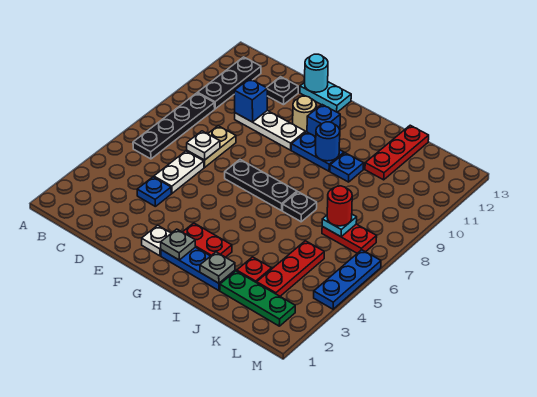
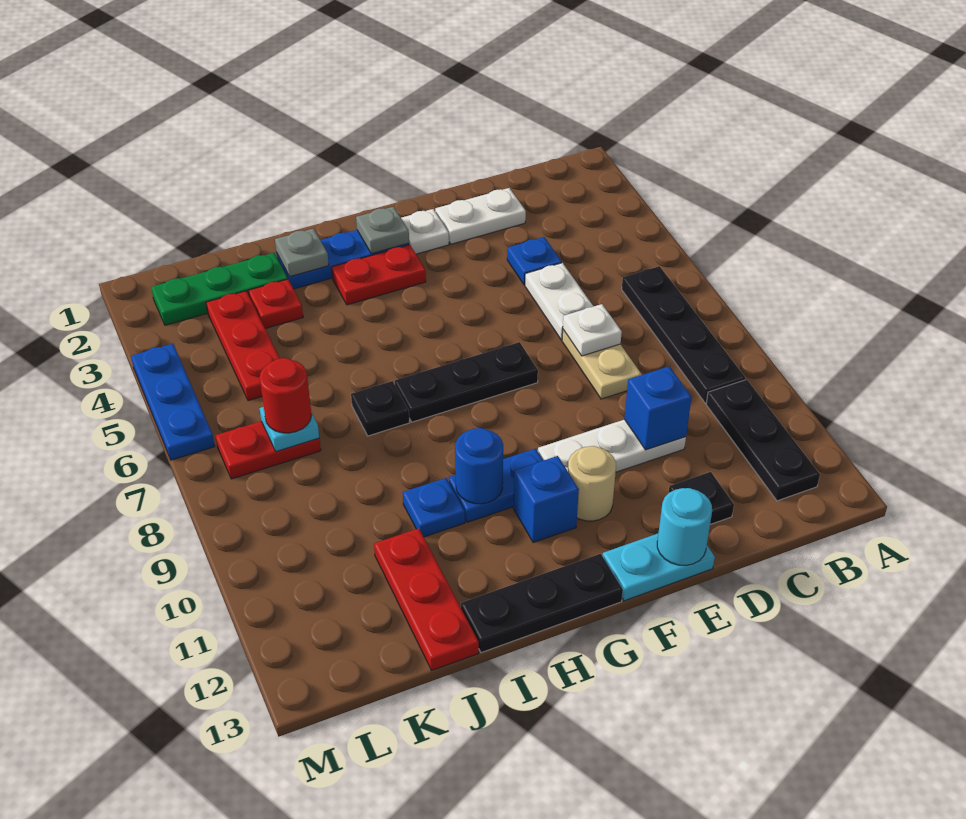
none -> white 1x2 plate [435,188,526,244]
none -> black 1x3 plate [461,554,623,653]

